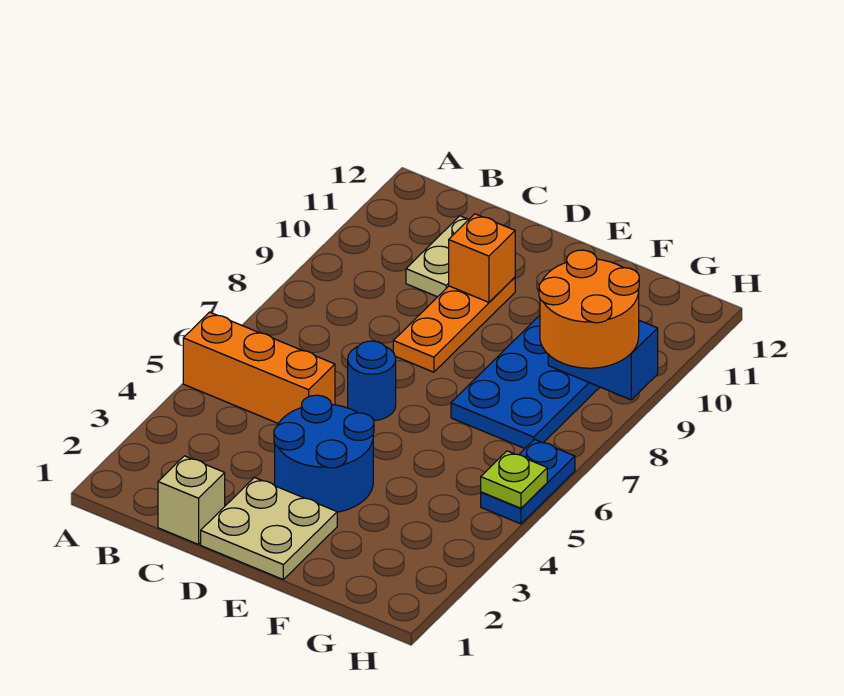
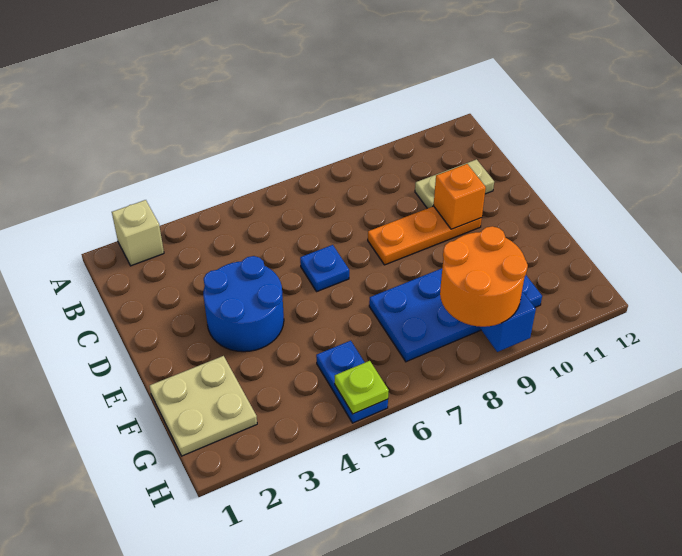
orange 1x3 brick [183,312,335,423] -> none
tan 1x1 brick [158,456,225,544] -> tan 1x1 brick moved to [112,200,164,266]
tan 2x2 plate [201,477,337,579] -> tan 2x2 plate moved to [150,356,257,456]
blue 1x1 round brick [348,341,396,420] -> blue 1x1 plate [300,245,349,291]
blue 1x2 plate [481,439,575,524] -> blue 1x2 plate turned to [316,341,388,423]

